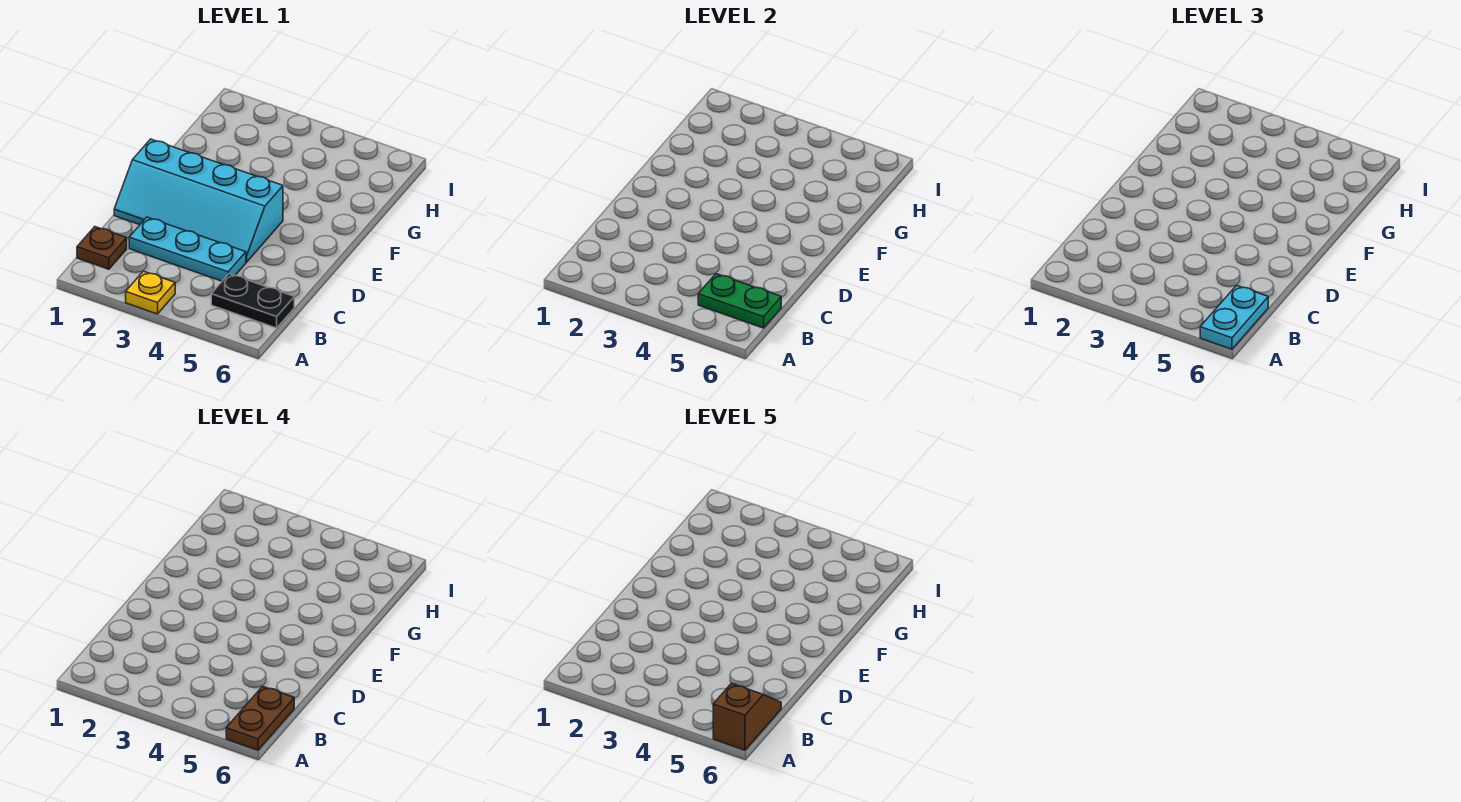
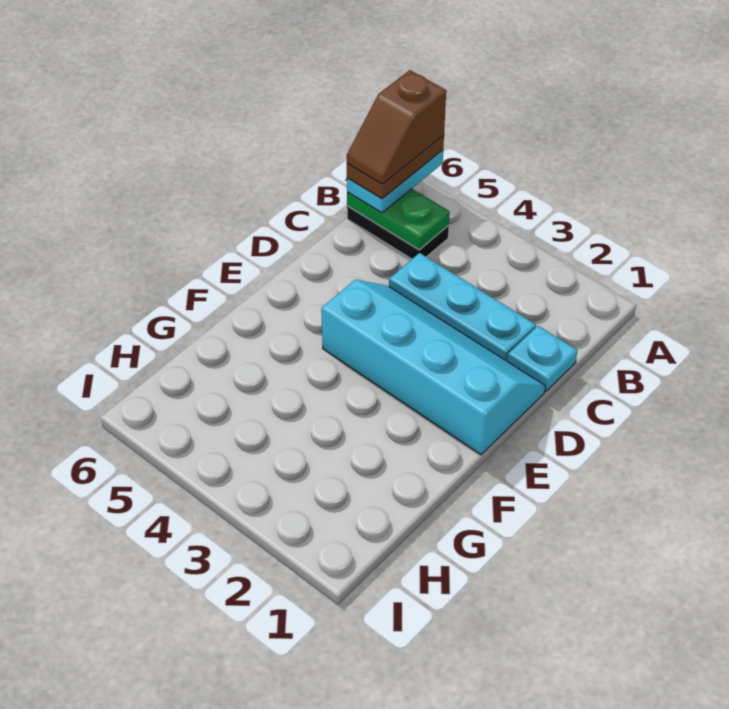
yellow 1x1 plate [126,271,175,314] -> none
brown 1x1 plate [77,227,127,269] -> none
none -> cyan 1x1 plate [507,326,578,391]

